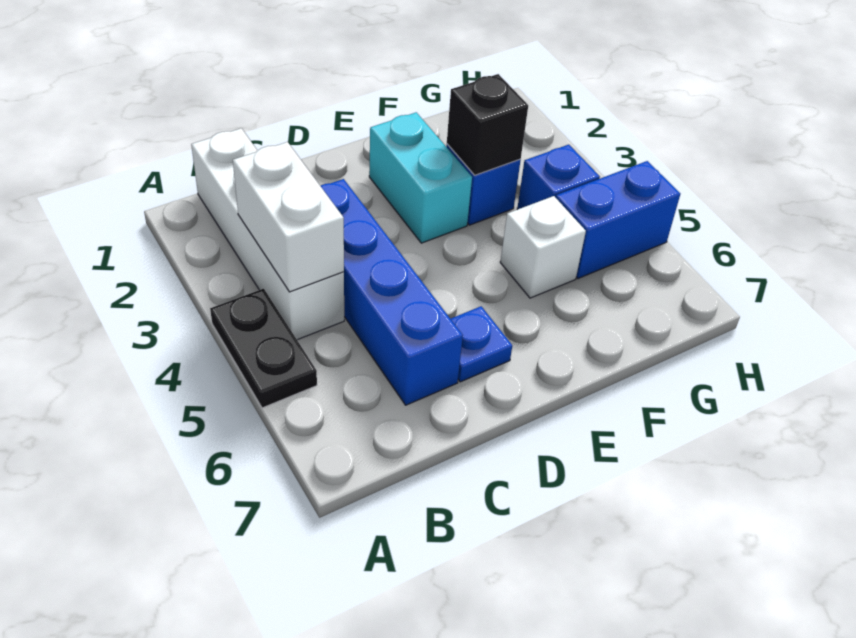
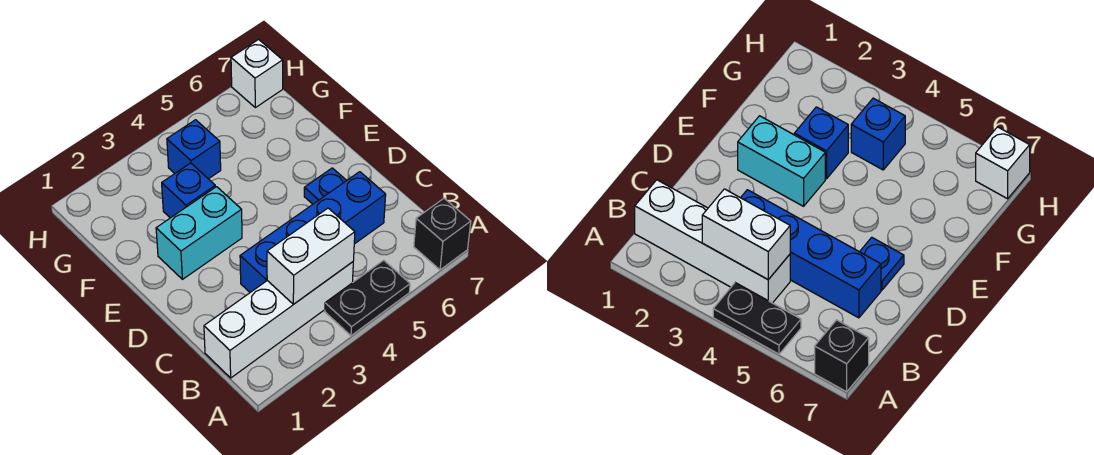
black 1x1 brick [447,74,528,175] -> black 1x1 brick moved to [414,198,471,270]
white 1x1 brick [500,196,586,298] -> white 1x1 brick moved to [231,39,283,108]
blue 1x2 brick [556,161,680,278] -> none

